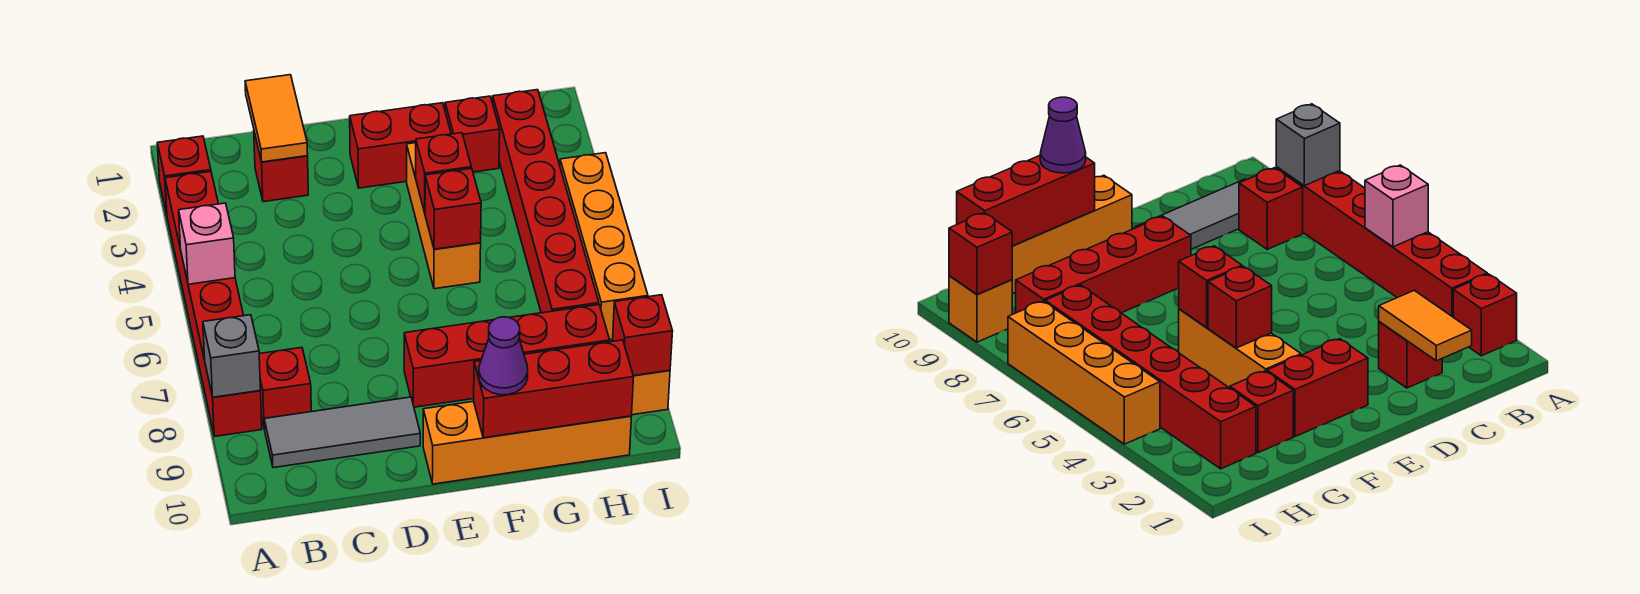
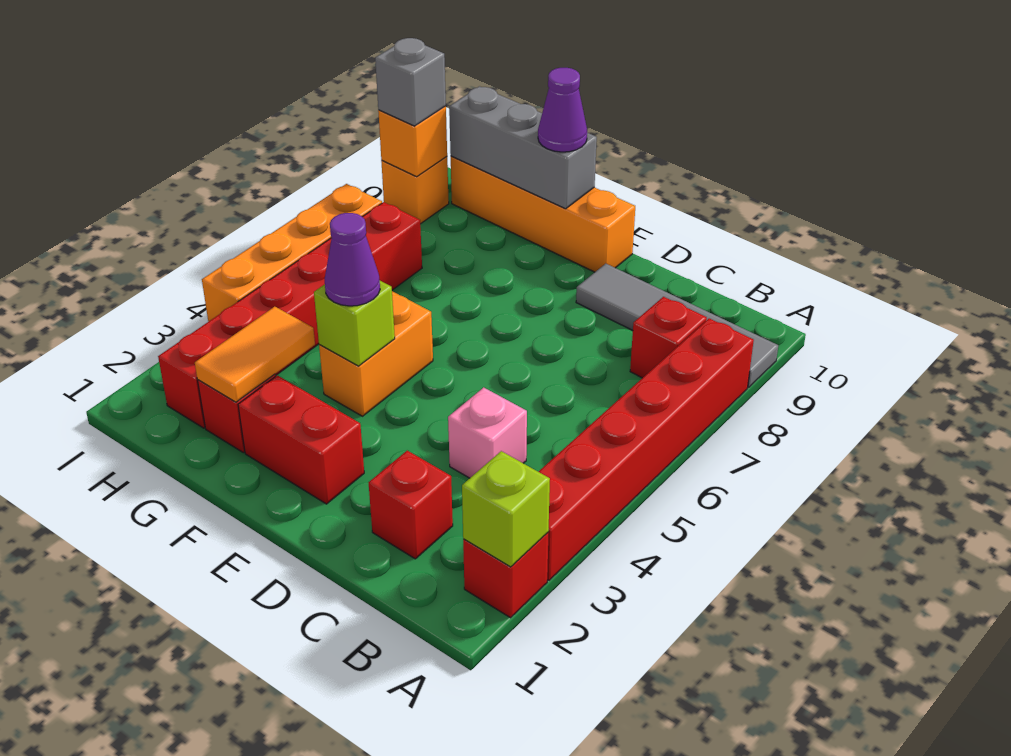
none -> lime 1x1 brick [462,451,550,567]
pink 1x1 brick [179,203,235,284] -> pink 1x1 brick moved to [448,387,527,478]
grey 1x1 brick [203,315,260,397] -> grey 1x1 brick moved to [375,38,446,126]
grey 1x3 tile [264,397,420,468] -> grey 1x4 tile [576,264,778,387]
orange 1x2 tile [245,75,308,162] -> orange 1x2 tile moved to [195,307,315,402]
red 1x4 brick [404,305,610,407] -> none
orange 1x3 brick [407,143,481,289] -> orange 1x2 brick [319,291,433,416]
red 1x1 brick [416,133,471,213] -> lime 1x1 brick [314,281,395,366]
none -> purple 1x1 cone [325,213,380,306]
red 1x1 brick [425,168,481,249] -> none
red 1x3 brick [474,340,633,438] -> grey 1x3 brick [449,86,597,209]
red 1x1 brick [613,295,673,376] -> orange 1x1 brick [378,106,447,177]

